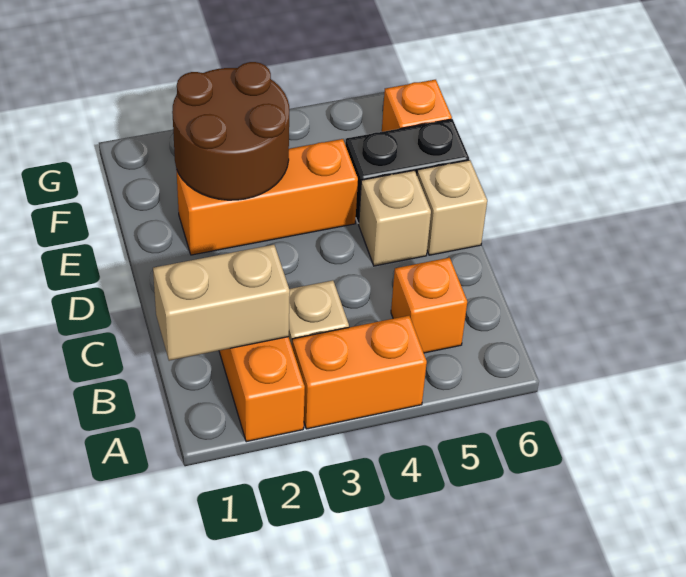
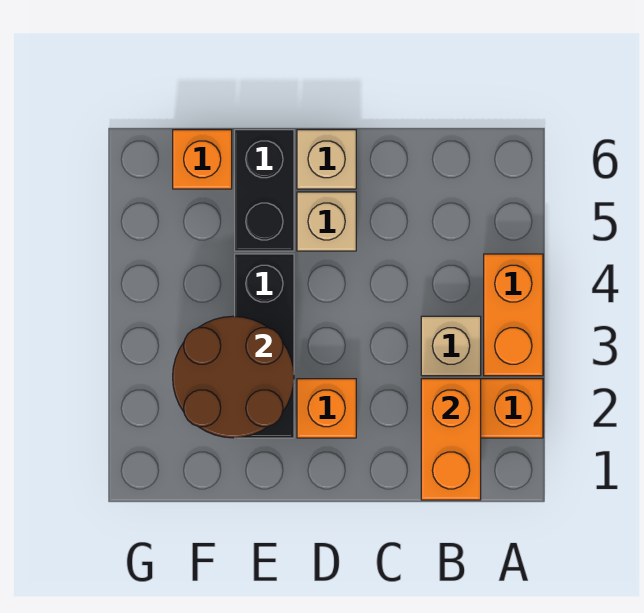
tan 1x2 brick [153,245,290,361] -> orange 1x2 brick [421,379,481,500]
orange 1x1 brick [391,258,467,353] -> orange 1x1 brick moved to [297,379,356,438]
orange 1x3 brick [176,139,358,255] -> black 1x3 brick [235,254,294,438]

